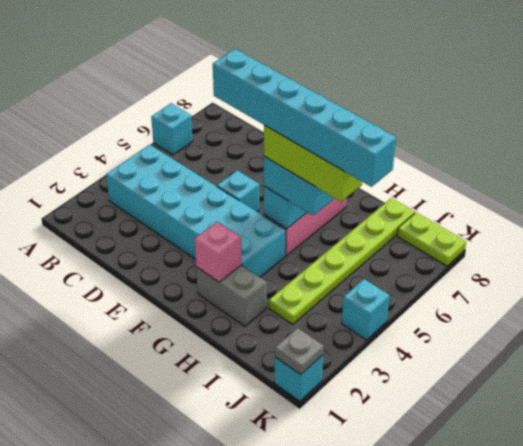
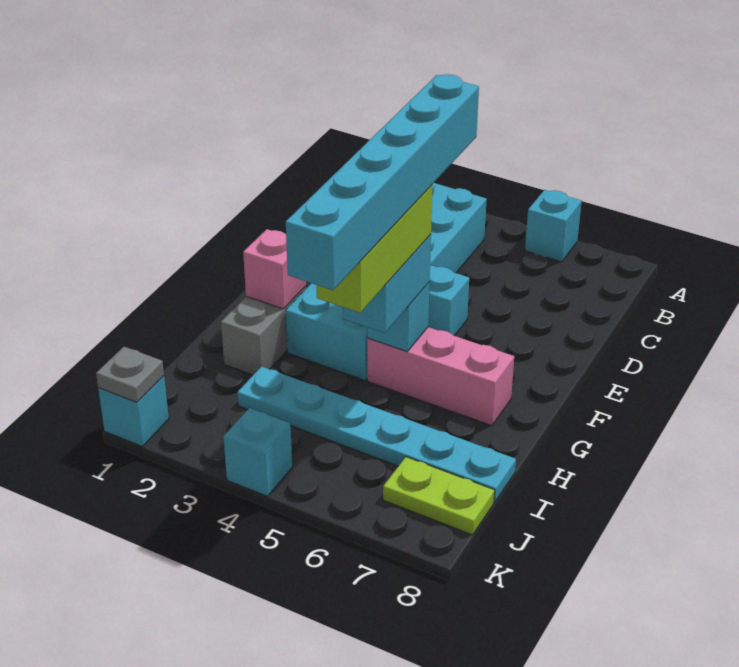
lime 1x6 plate [269,198,415,324] -> cyan 1x6 plate [237,366,516,502]
lime 1x2 plate [397,212,466,266] -> lime 1x2 plate turned to [383,457,495,535]

